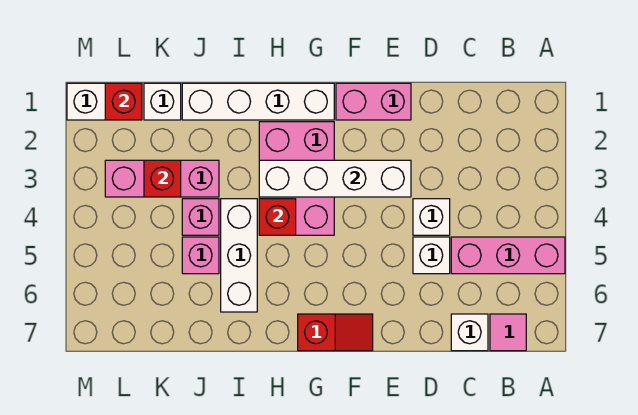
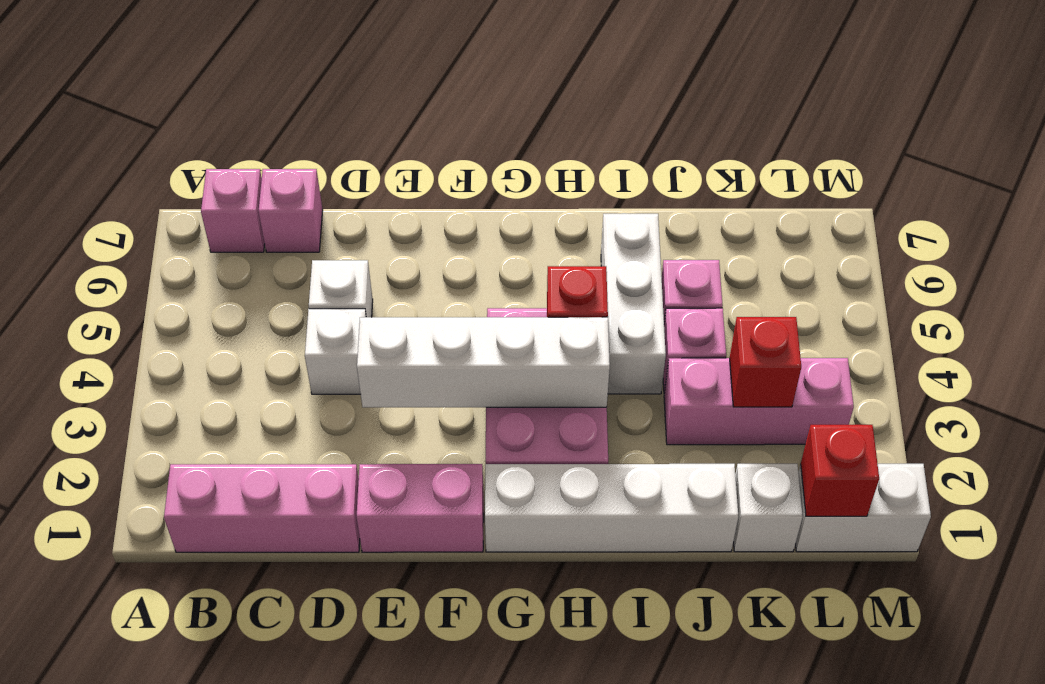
pink 1x3 brick [451,237,565,274] -> pink 1x3 brick moved to [164,464,360,552]
pink 1x1 tile [490,314,526,351] -> pink 1x1 brick [201,169,265,252]
white 1x1 brick [451,314,488,351] -> pink 1x1 brick [258,169,323,252]
red 1x2 slope [298,314,373,351] -> none

